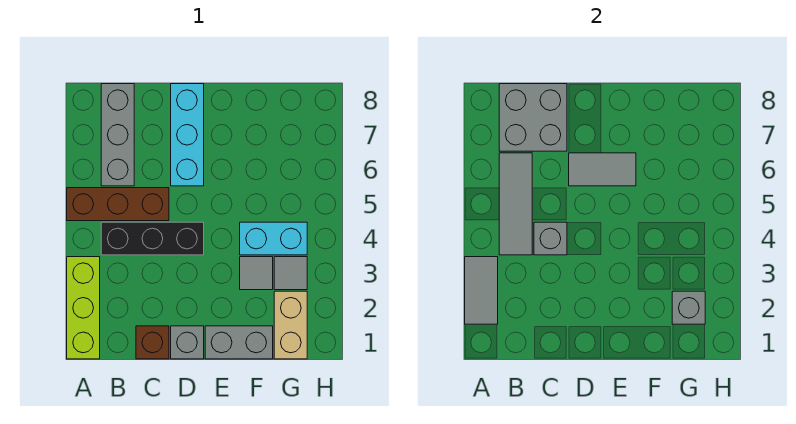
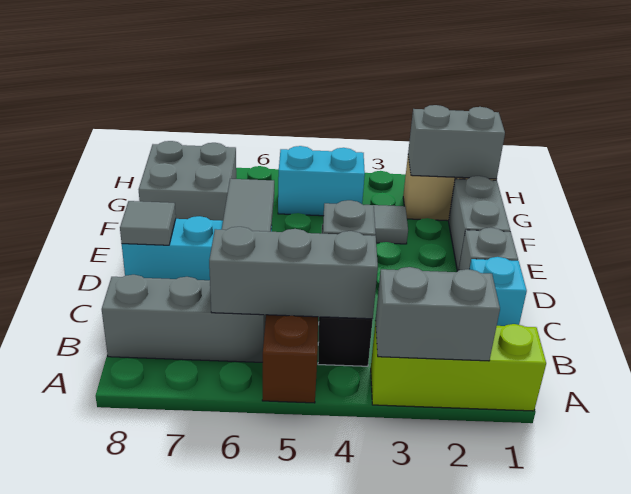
grey 1x2 tile [465,257,498,324] -> grey 1x2 brick [375,267,500,361]
grey 1x3 tile [499,153,532,255] -> grey 1x3 brick [209,227,378,319]
grey 2x2 brick [499,84,567,151] -> grey 2x2 brick moved to [139,141,236,221]
brown 1x1 brick [136,326,169,359] -> cyan 1x1 brick [470,257,527,326]
cyan 1x2 brick [240,222,307,255] -> cyan 1x2 brick turned to [278,146,365,216]
grey 1x1 brick [672,291,705,324] -> grey 1x2 brick [408,105,505,179]
grey 1x1 tile [274,257,307,290] -> grey 1x1 tile moved to [120,201,176,245]

